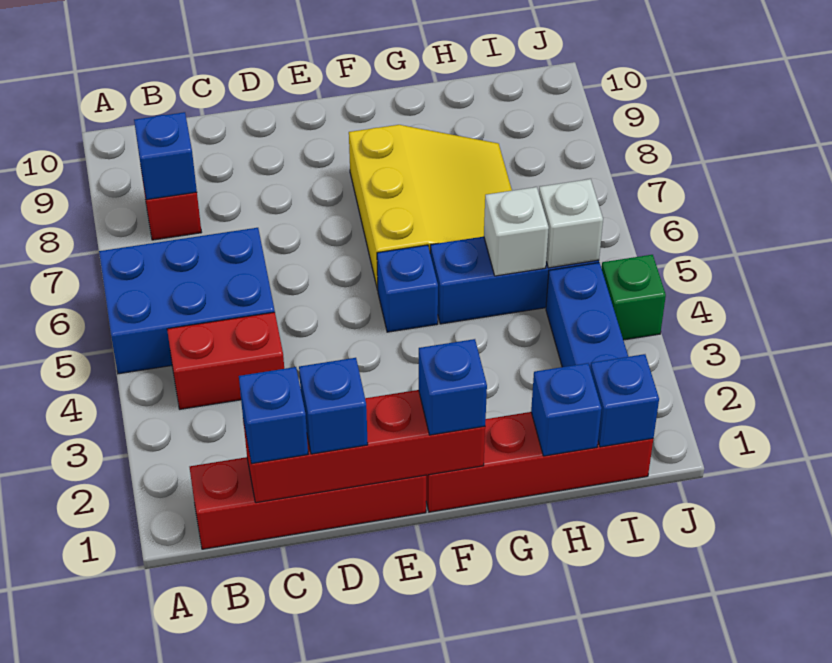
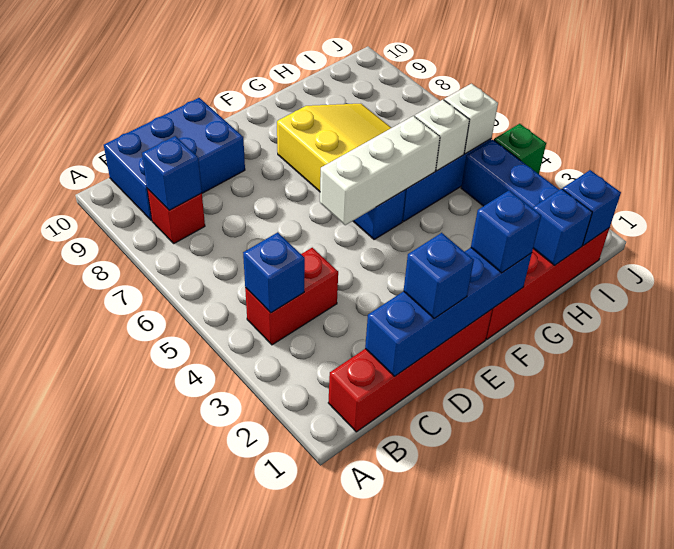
blue 2x3 brick [99,228,275,374] -> blue 2x3 brick moved to [104,98,245,221]
red 1x4 brick [243,390,485,503] -> blue 1x4 brick [365,248,532,376]
blue 1x1 brick [239,367,308,464] -> blue 1x1 brick moved to [243,232,305,313]
none -> white 1x3 brick [320,116,440,225]

